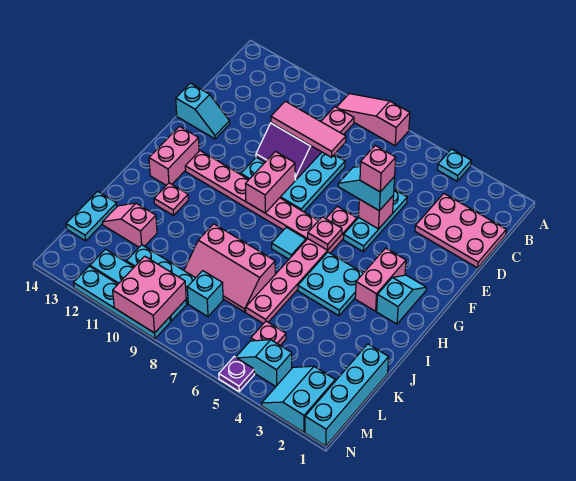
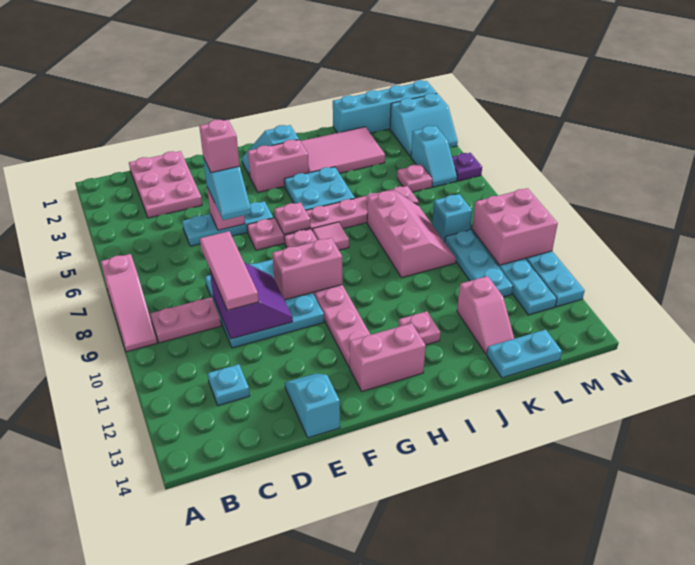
cyan 1x1 plate [437,149,471,181] -> cyan 1x1 plate moved to [207,364,250,405]
cyan 1x1 tile [272,227,306,259] -> pink 1x1 tile [312,222,349,250]
none -> pink 2x3 tile [301,127,385,173]

